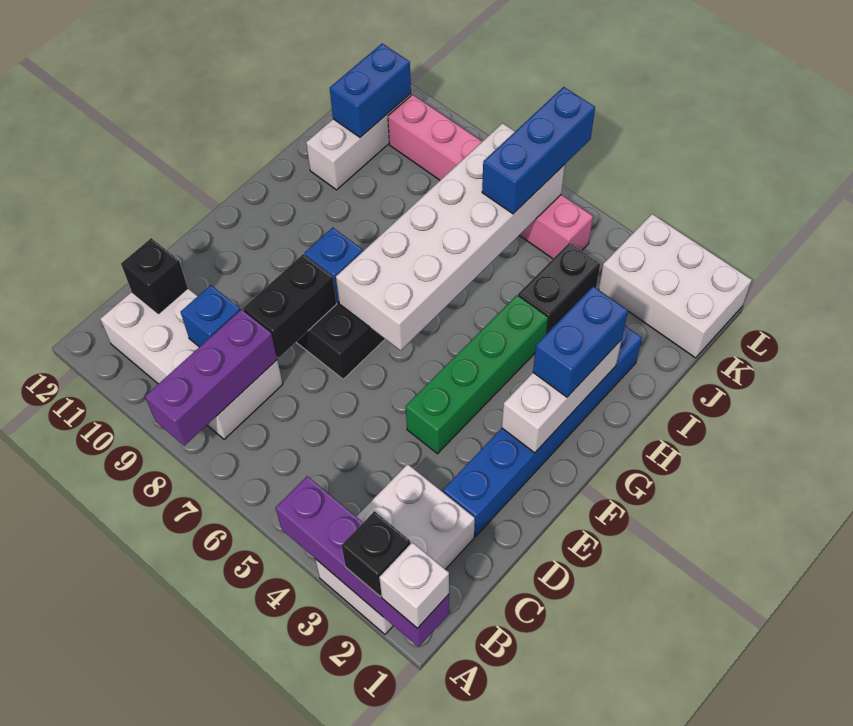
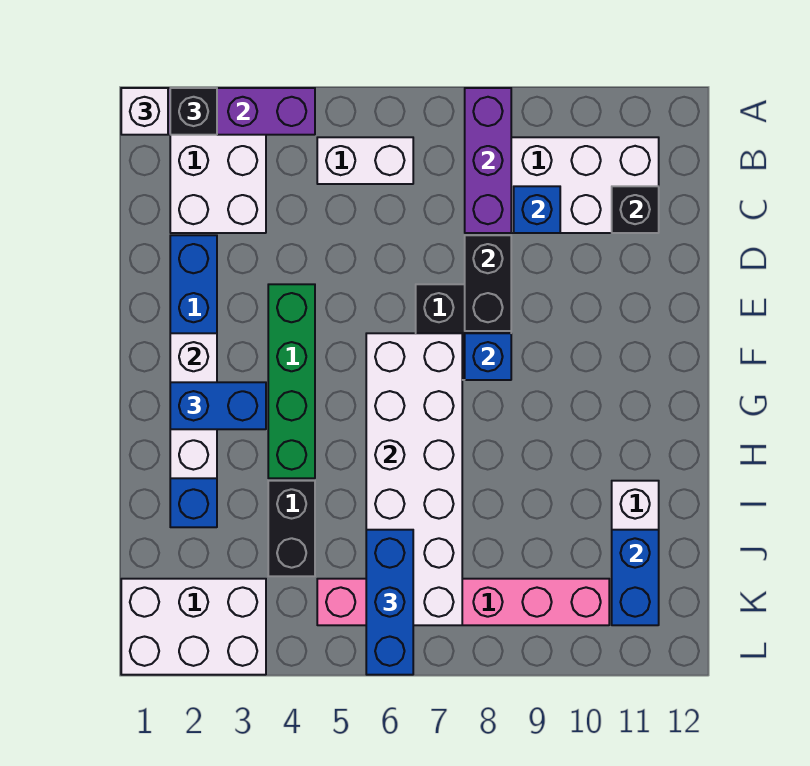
none -> white 1x2 brick [317,137,413,184]
blue 1x2 brick [533,286,628,397] -> blue 1x2 brick turned to [170,382,266,429]

